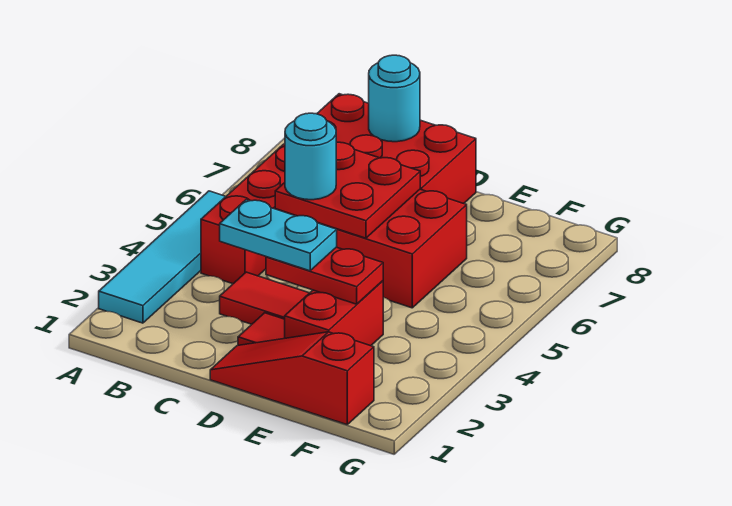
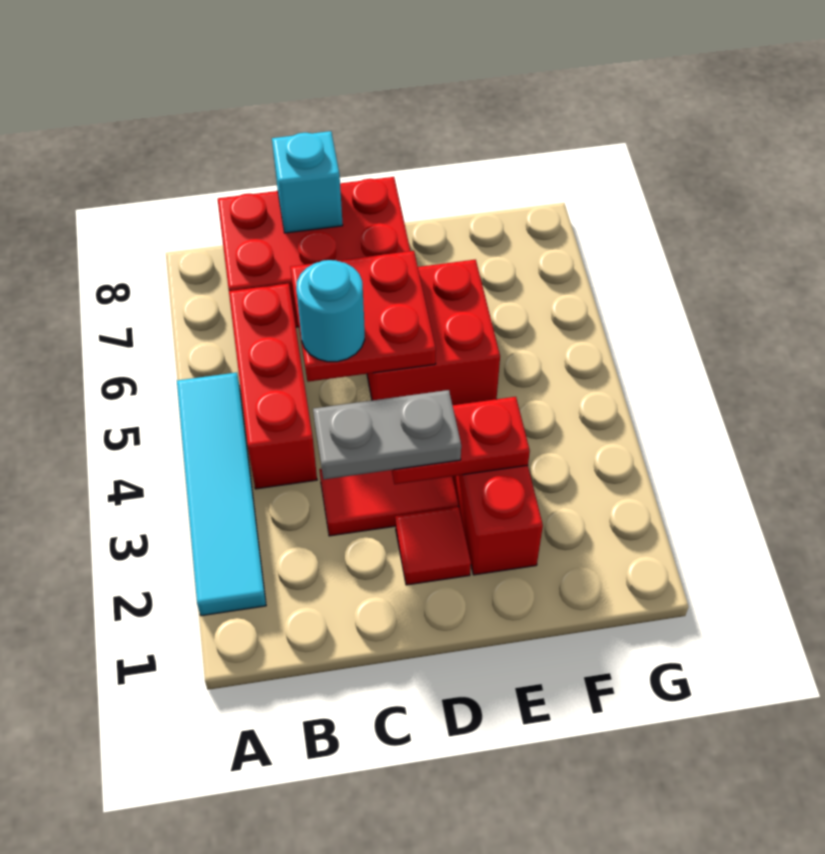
cyan 1x2 plate [220,200,337,271] -> grey 1x2 plate [313,390,461,479]
cyan 1x1 round brick [369,55,420,142] -> cyan 1x1 brick [272,131,343,233]
red 1x3 slope [210,332,374,425] -> none

